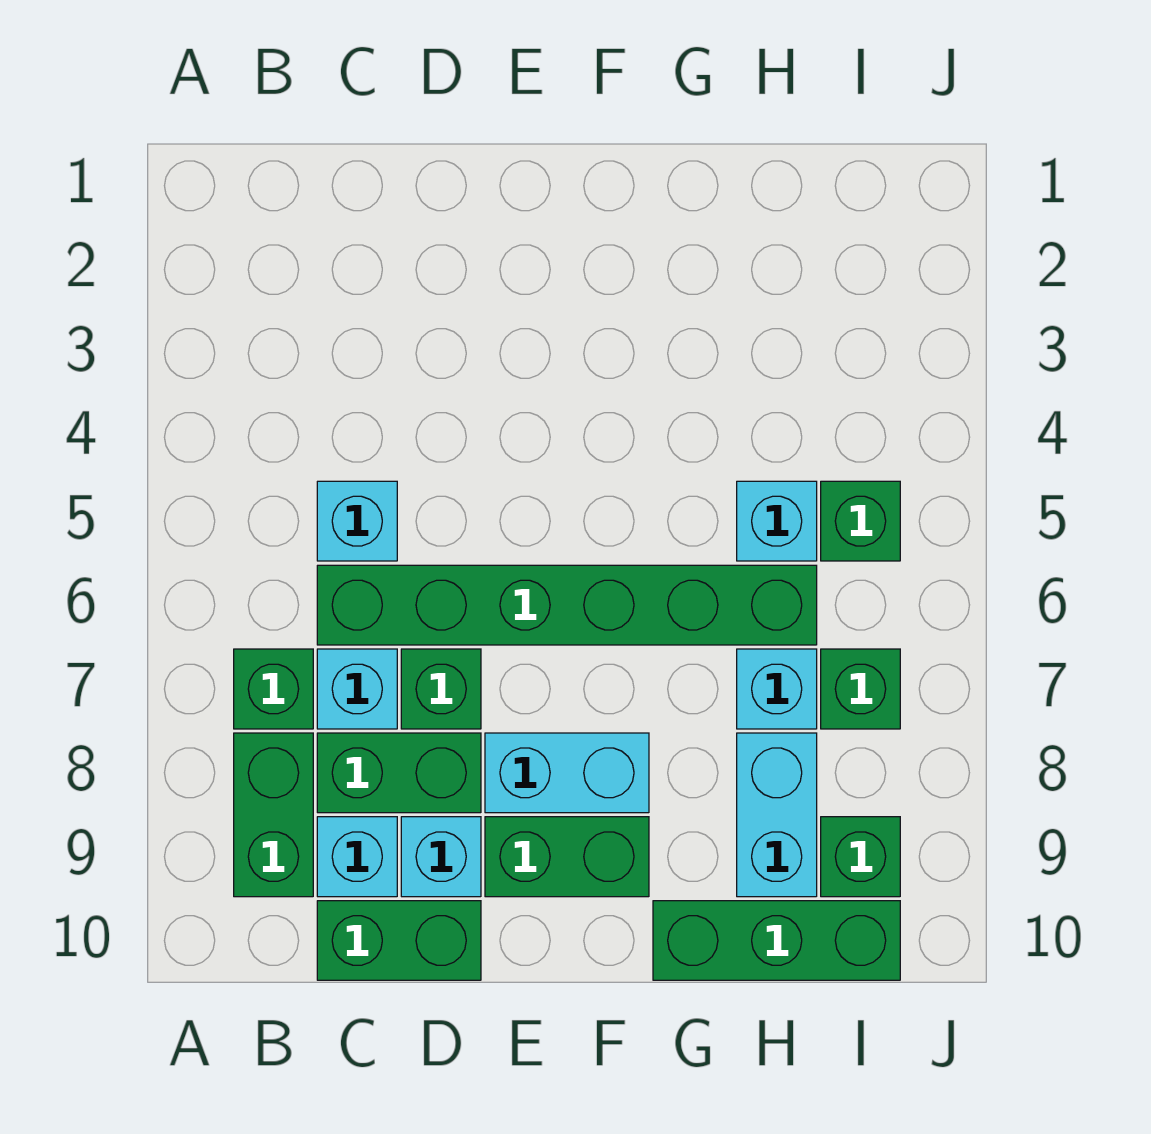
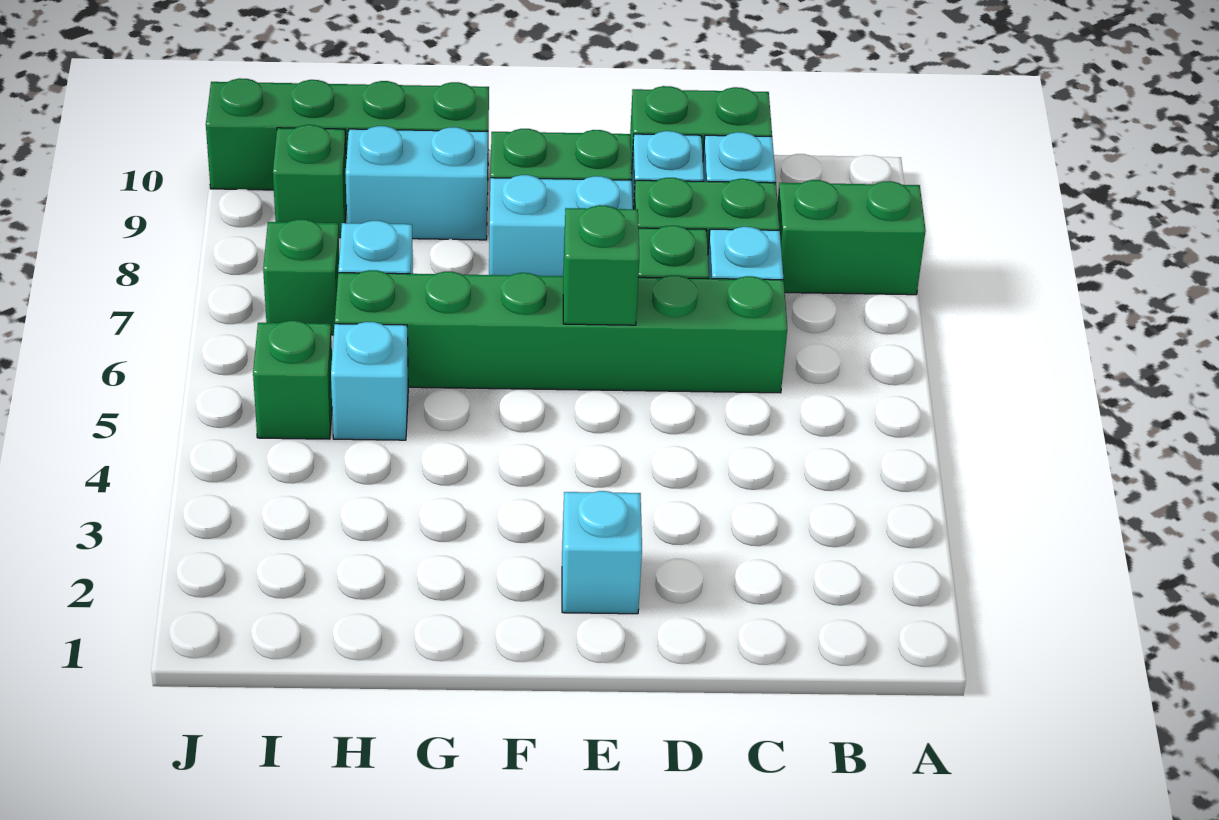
green 1x1 brick [234,649,313,729] -> green 1x1 brick moved to [563,205,639,325]
green 1x2 brick [234,733,313,897] -> green 1x2 brick turned to [778,180,926,295]
cyan 1x1 brick [317,481,397,561] -> cyan 1x1 brick moved to [562,491,642,614]
green 1x3 brick [653,901,900,980] -> green 1x4 brick [206,78,489,190]
cyan 1x2 brick [737,733,817,897] -> cyan 1x2 brick turned to [345,126,488,240]

